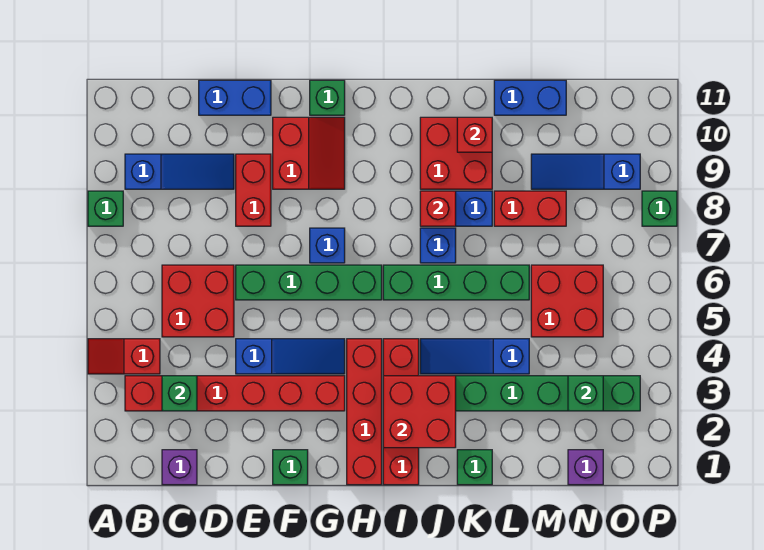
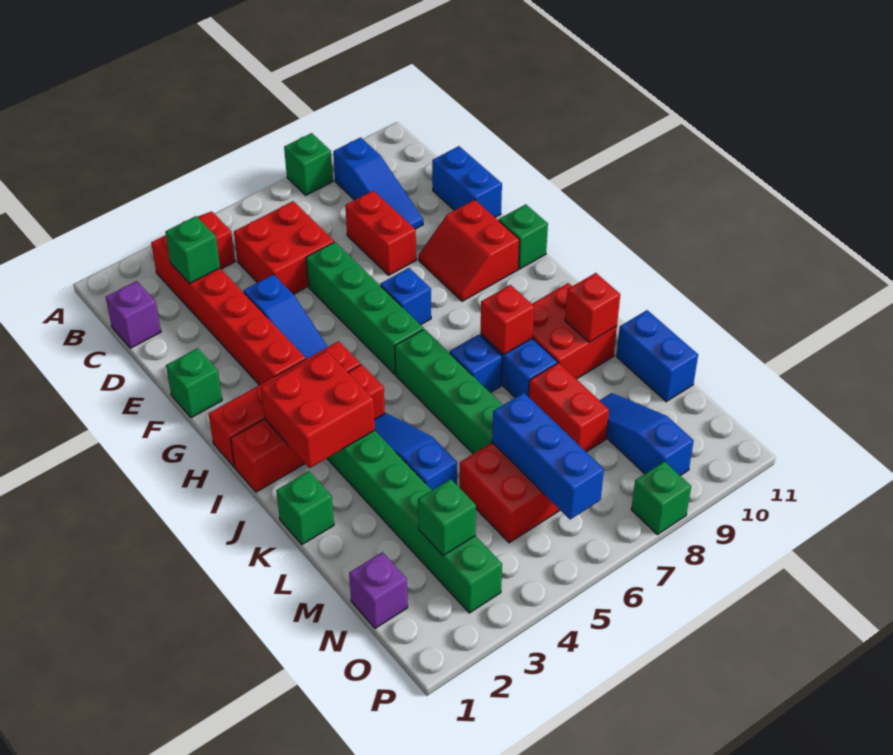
red 1x2 brick [236,154,271,226] -> red 1x2 brick turned to [345,191,416,275]
red 2x2 slope [273,117,345,189] -> red 2x2 slope turned to [419,200,519,301]
none -> blue 1x3 brick [492,393,604,519]

